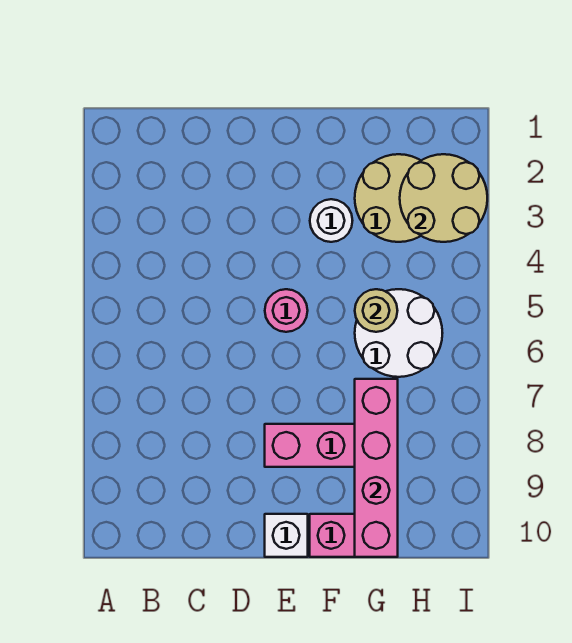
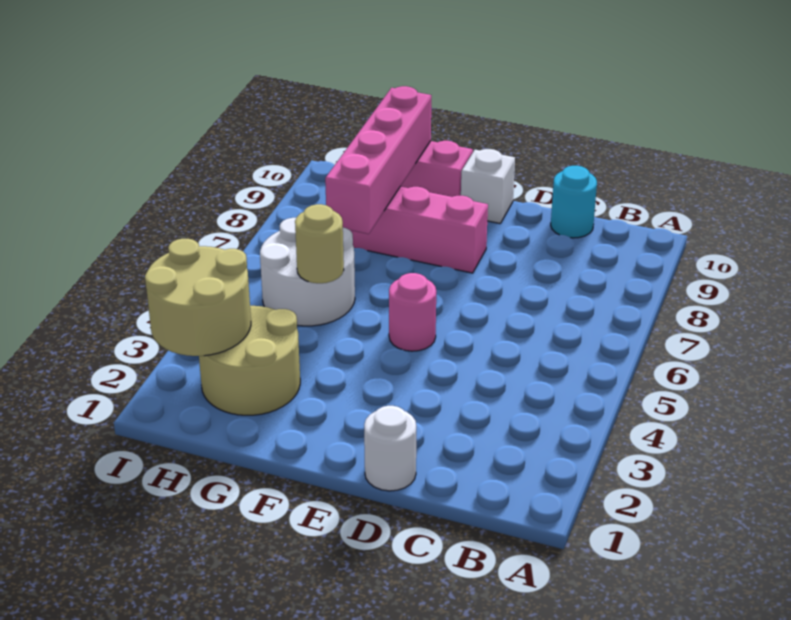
none -> cyan 1x1 round brick [551,166,597,238]
white 1x1 round brick [310,199,353,242] -> white 1x1 round brick moved to [364,406,416,491]

